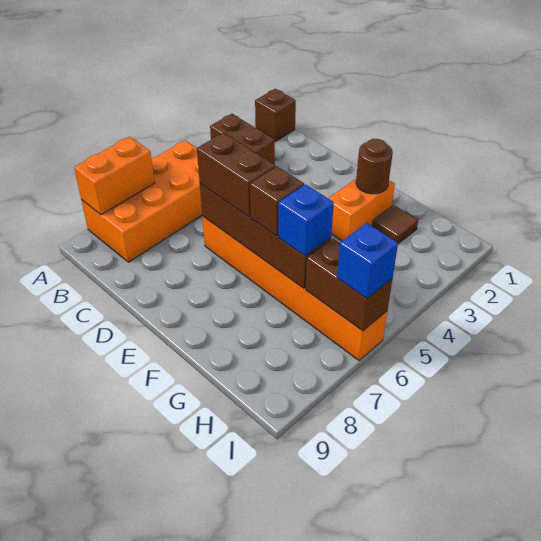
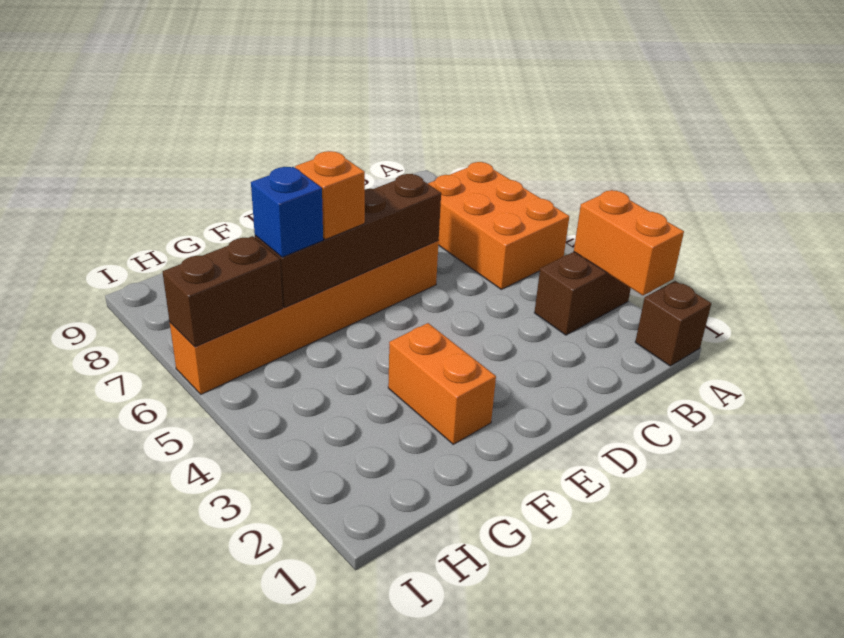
orange 2x4 brick [81,140,202,262] -> orange 2x3 brick [428,162,569,289]
orange 1x2 brick [74,137,155,215] -> orange 1x2 brick moved to [574,190,684,295]
brown 1x2 brick [197,133,275,217] -> none
brown 1x1 round brick [356,139,393,194] -> none
brown 1x1 brick [250,166,304,236] -> orange 1x1 brick [295,151,365,239]
brown 1x1 tile [372,205,418,244] -> none
blue 1x1 brick [337,223,398,298] -> none

